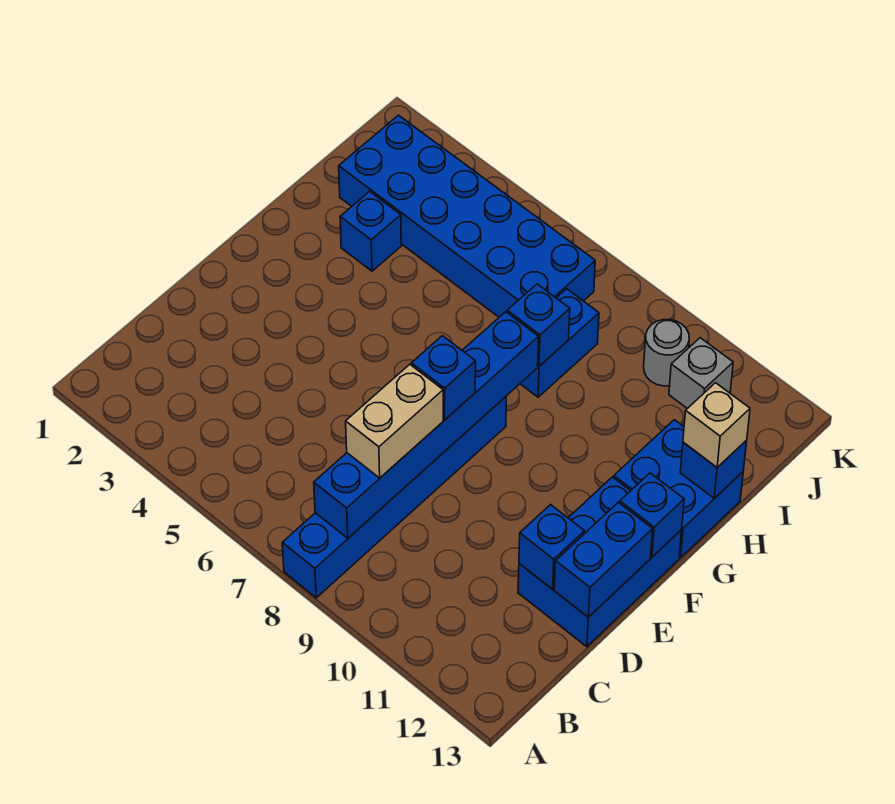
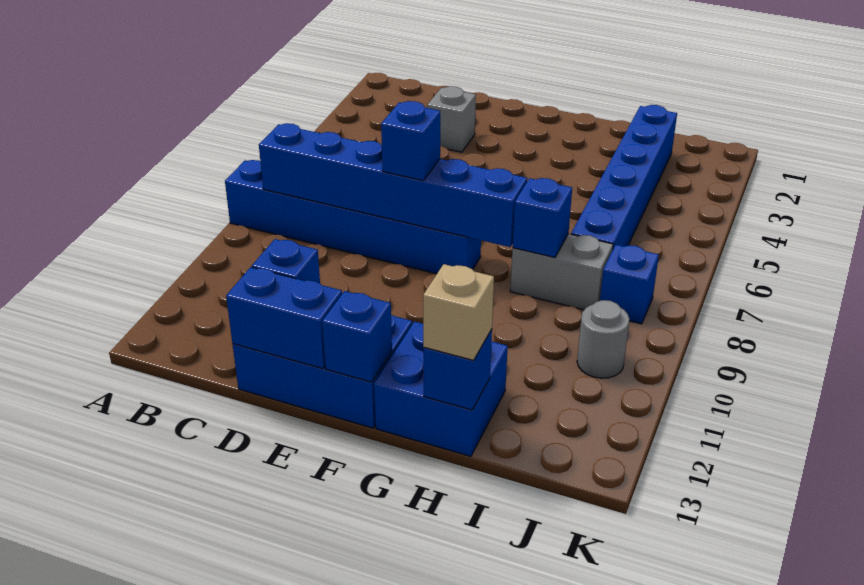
tan 1x2 brick [346,364,443,478] -> none
blue 1x1 brick [340,191,401,271] -> blue 1x1 brick moved to [600,245,659,324]
blue 1x2 brick [520,289,599,397] -> grey 1x2 brick [510,234,613,310]
blue 2x6 brick [339,115,595,317] -> blue 1x6 brick [571,105,677,248]
grey 1x1 brick [669,338,733,409] -> grey 1x1 brick moved to [427,86,476,152]

